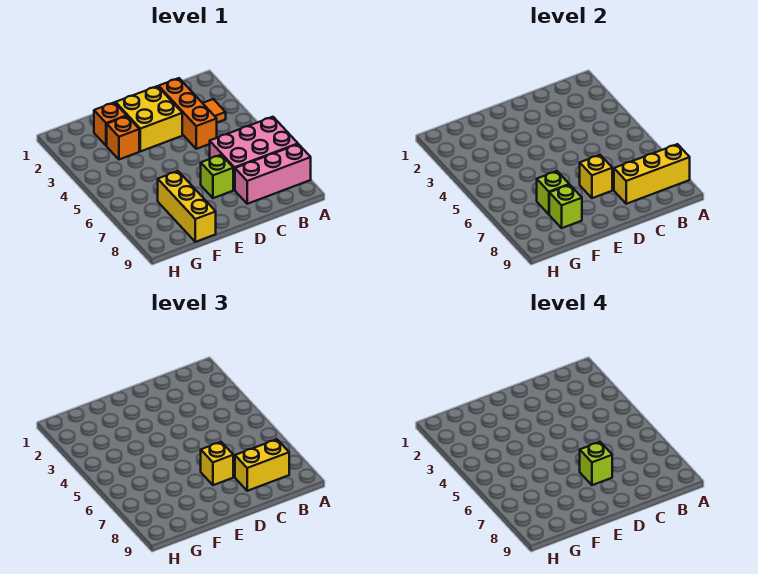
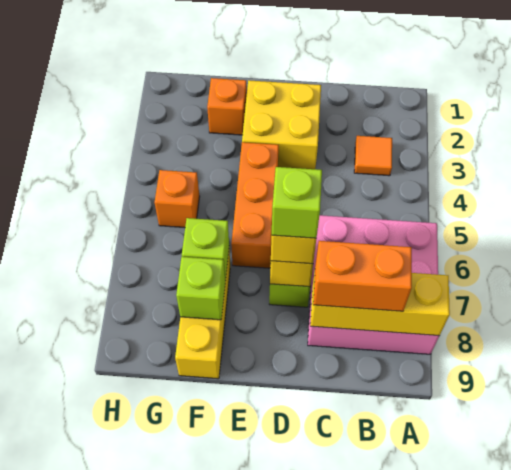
yellow 1x2 brick [235,439,289,491] -> orange 1x2 brick [313,241,412,311]
orange 1x3 brick [159,78,217,149] -> orange 1x3 brick moved to [231,142,279,268]
orange 1x1 brick [107,116,139,160] -> orange 1x1 brick moved to [155,170,200,228]

